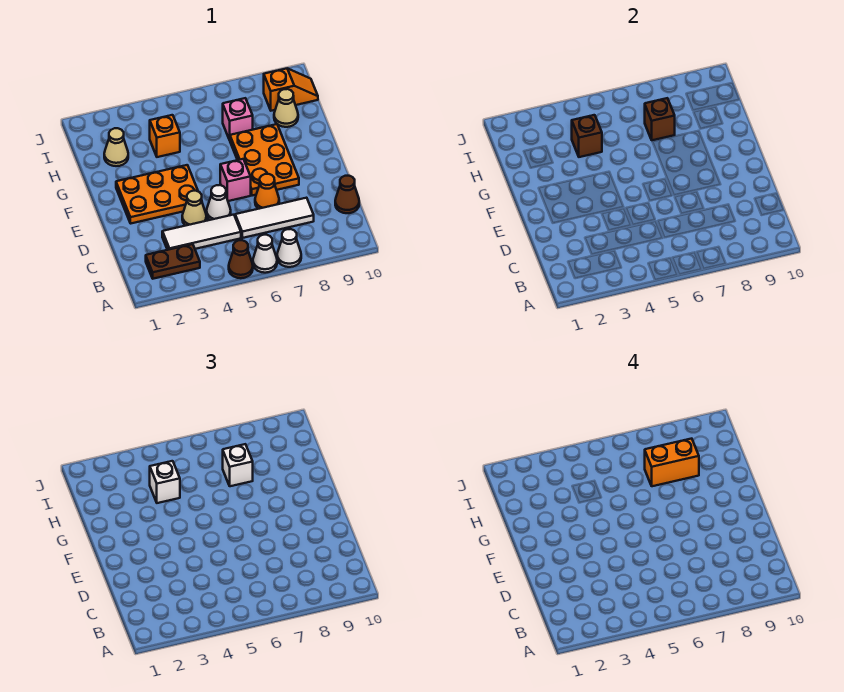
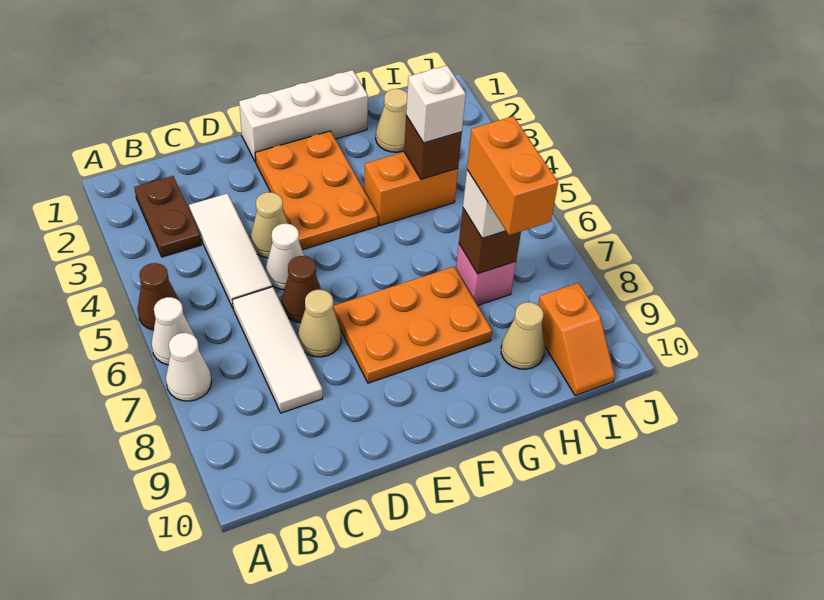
brown 1x1 cone [335,176,359,213] -> brown 1x1 cone moved to [282,256,321,323]
orange 1x1 cone [255,174,279,209] -> tan 1x1 cone [298,290,341,357]
none -> white 1x3 brick [239,70,368,162]
pink 1x1 brick [220,159,251,201] -> none
orange 1x1 brick [150,115,180,157] -> orange 1x2 brick [364,152,458,226]

